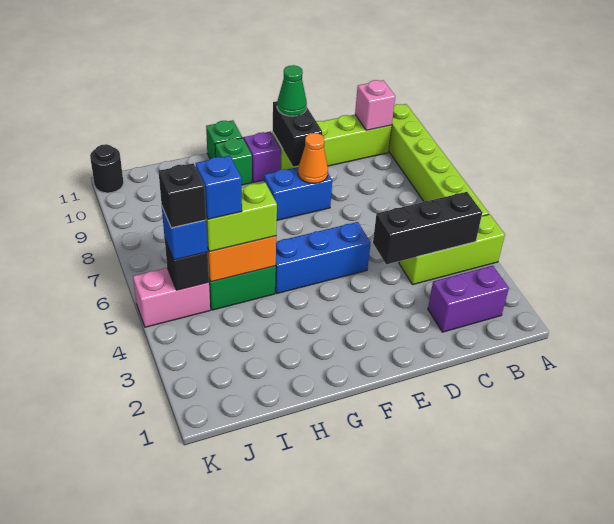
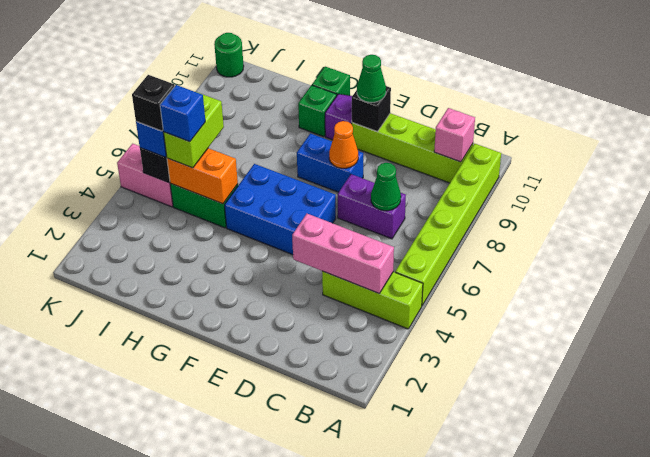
purple 1x2 brick [428,266,509,332] -> purple 1x2 brick moved to [338,174,406,239]
black 1x3 brick [373,192,482,264] -> pink 1x3 brick [292,214,394,293]
none -> green 1x1 cone [371,163,401,211]
blue 1x3 brick [275,222,371,293] -> blue 2x3 brick [225,164,336,255]
black 1x2 brick [273,101,322,167] -> black 1x1 brick [352,86,391,132]
lime 1x2 brick [206,182,277,252] -> lime 1x2 brick turned to [164,94,224,168]
black 1x1 round brick [90,144,124,193] -> green 1x1 round brick [214,33,244,77]

